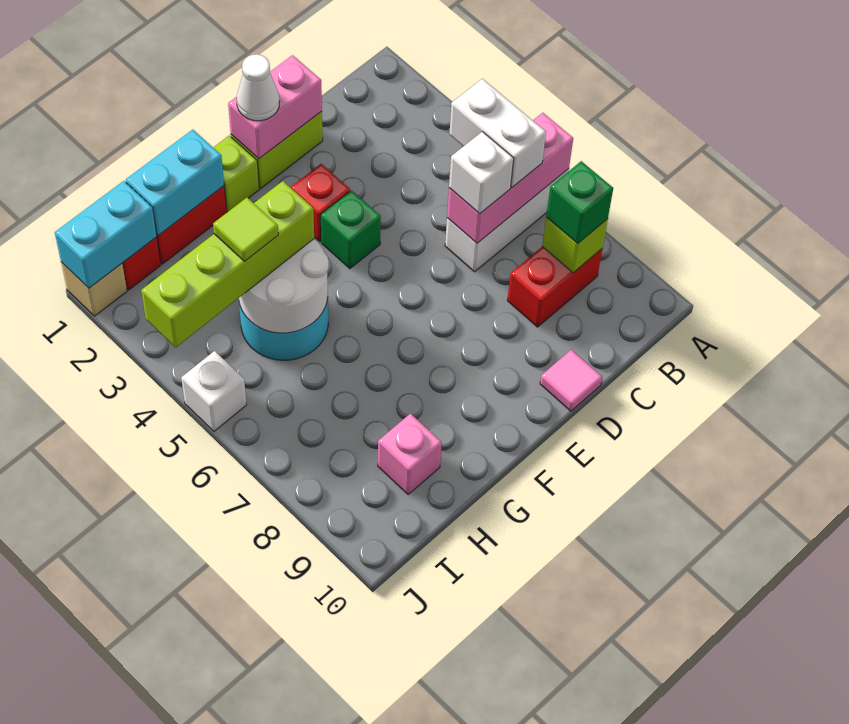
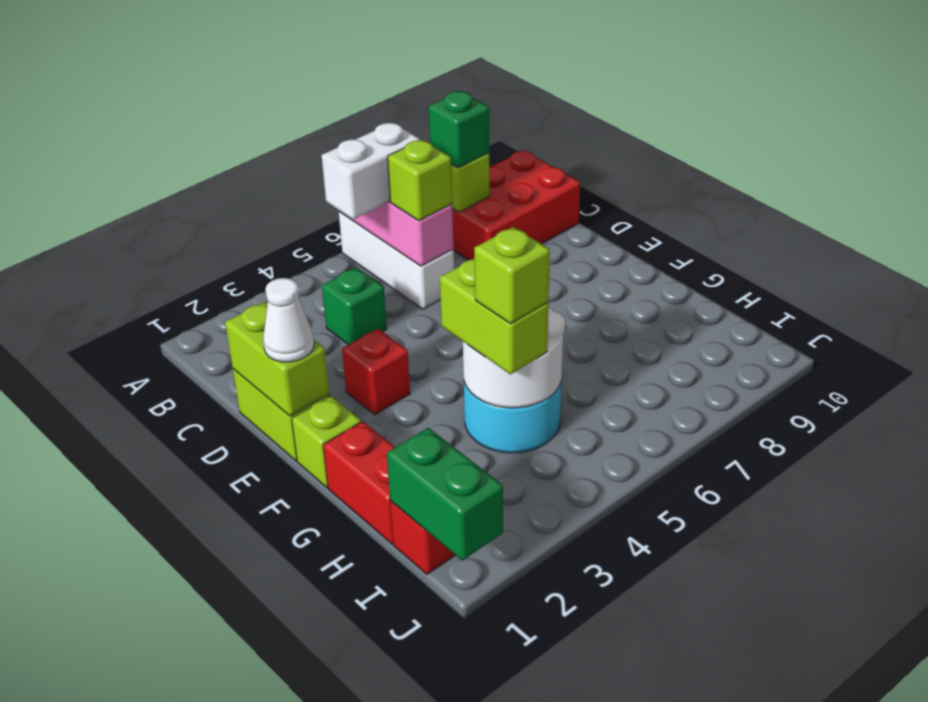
red 1x2 brick [507,247,602,327] -> red 2x3 brick [452,151,580,260]
white 1x1 brick [449,132,514,214] -> lime 1x1 brick [388,140,452,221]
pink 1x2 brick [228,55,322,159] -> lime 1x2 brick [225,302,329,416]
pink 1x1 tile [540,350,602,411] -> none
green 1x1 brick [321,190,381,269] -> green 1x1 brick moved to [322,267,387,345]
cyan 1x2 brick [126,130,224,235] -> none
lime 1x4 brick [141,181,314,347] -> lime 1x2 brick [440,259,548,374]
lime 1x1 tile [213,198,278,261] -> lime 1x1 brick [474,227,550,324]
pink 1x1 brick [378,414,442,494] -> none
cyan 1x2 brick [55,181,157,288] -> green 1x2 brick [387,428,503,560]
tan 1x1 brick [61,262,127,316] -> none
white 1x1 brick [181,351,247,431] -> none

